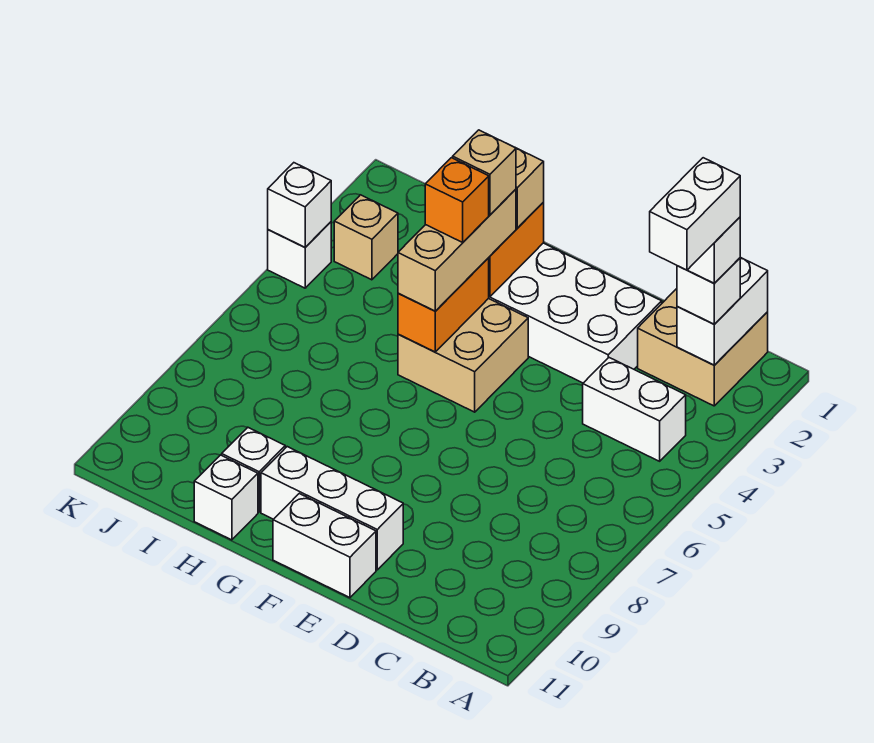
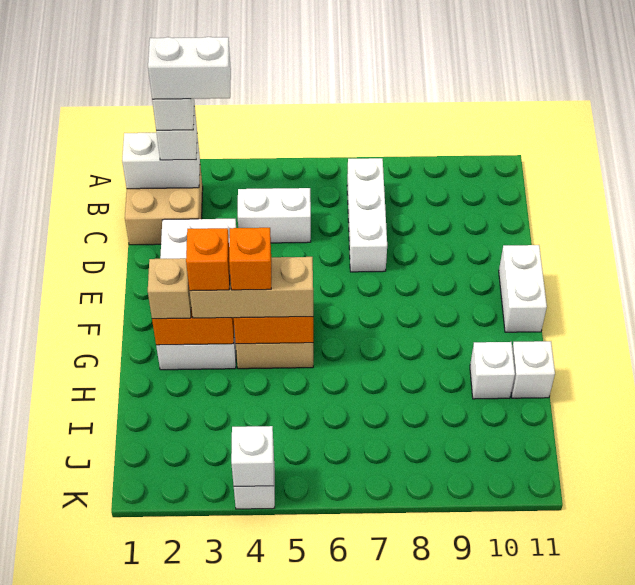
white 1x2 brick [583,358,686,461] -> white 1x2 brick turned to [238,188,311,243]
white 1x3 brick [261,447,403,570] -> white 1x3 brick moved to [347,158,387,272]
tan 1x1 brick [453,130,516,215] -> orange 1x1 brick [186,228,230,291]
tan 1x1 brick [334,195,398,280] -> none

